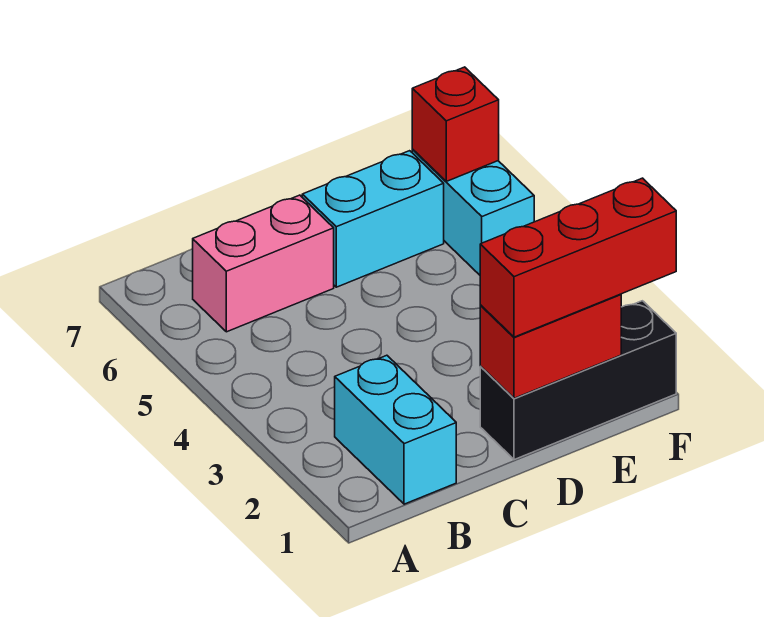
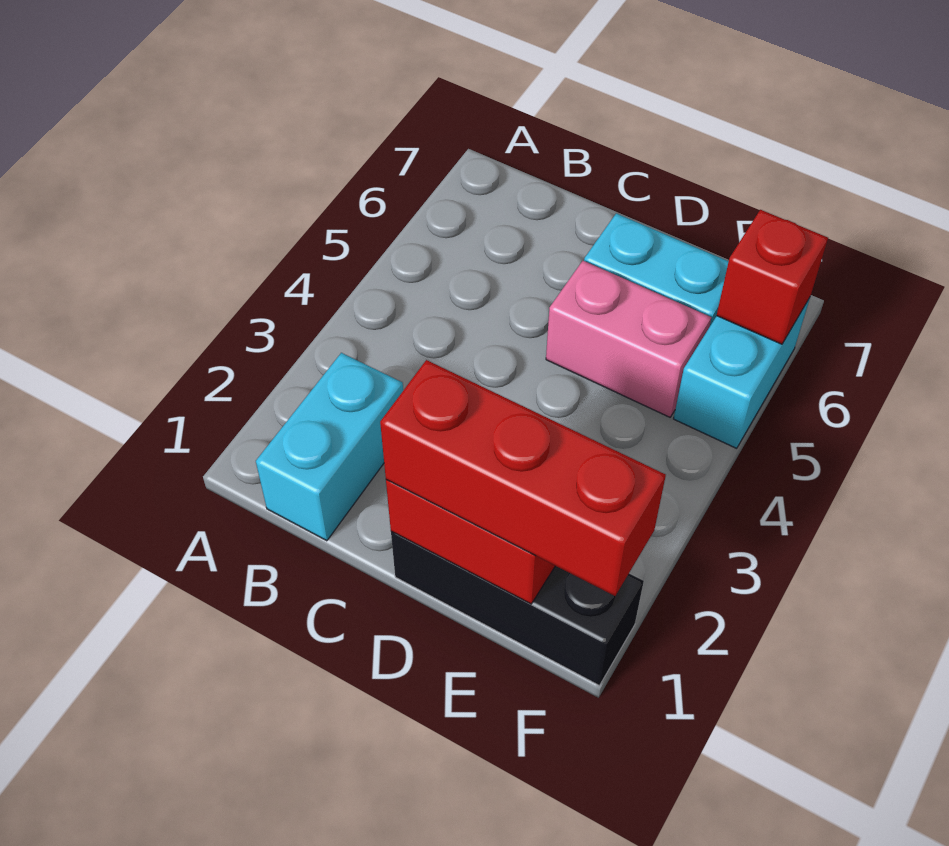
pink 1x2 brick [193,195,334,332] -> pink 1x2 brick moved to [546,261,711,417]

